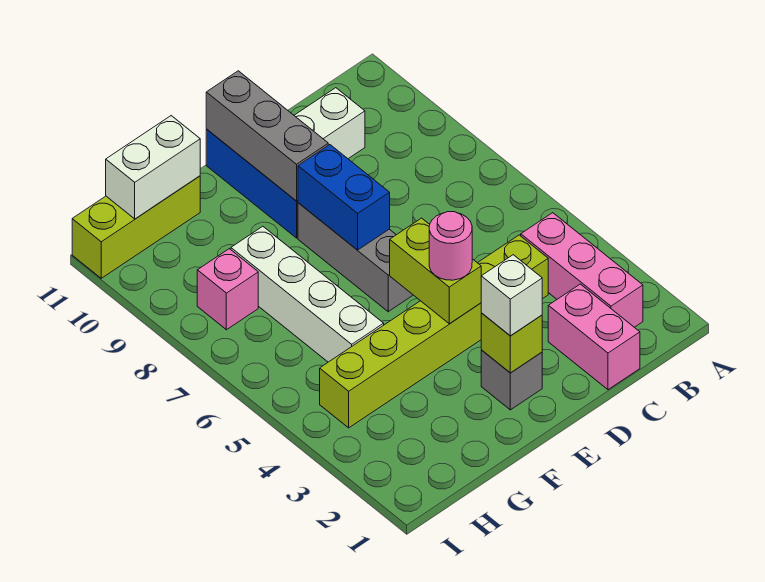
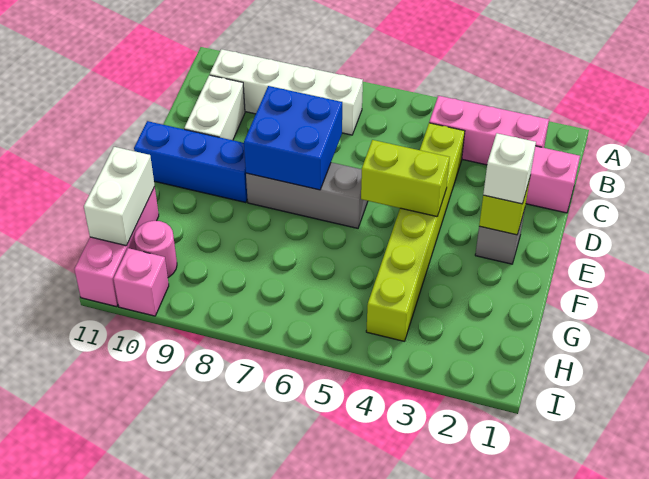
pink 1x1 round brick [429,212,472,280] -> pink 1x1 round brick moved to [134,221,177,277]
blue 1x2 brick [298,145,390,250] -> blue 2x2 brick [244,86,342,190]
grey 1x3 brick [206,71,328,201] -> none
white 1x4 brick [231,226,384,362] -> white 1x4 brick moved to [210,49,363,135]
lime 1x3 brick [72,176,200,278] -> pink 1x3 brick [74,187,159,307]
pink 1x1 brick [197,249,258,330] -> pink 1x1 brick moved to [114,248,169,316]

